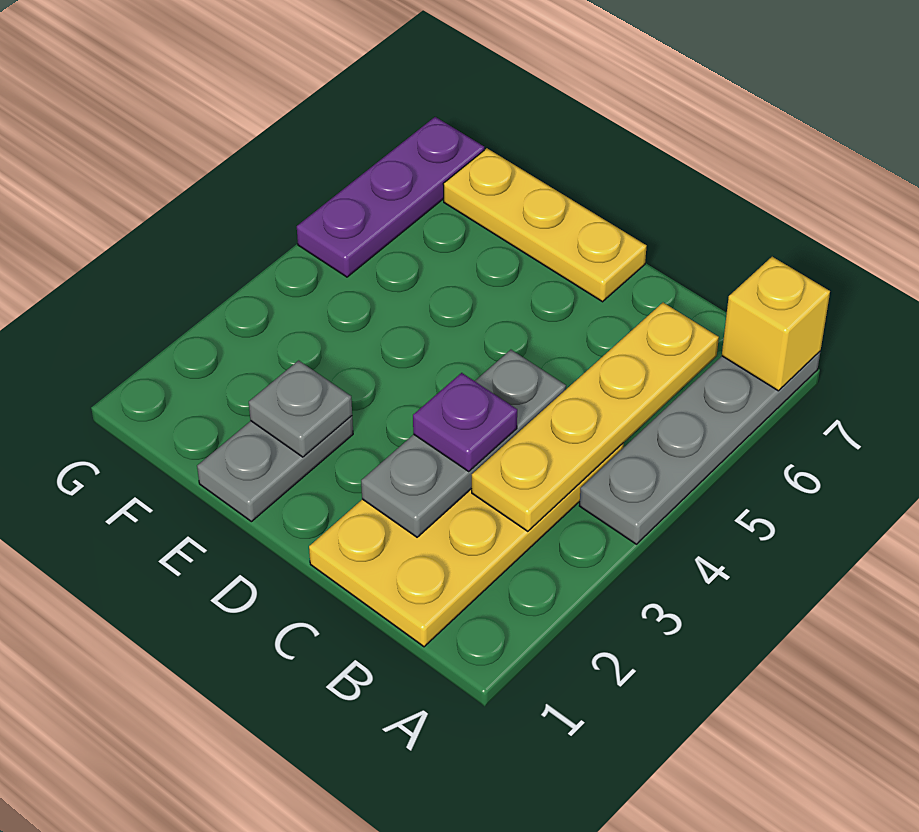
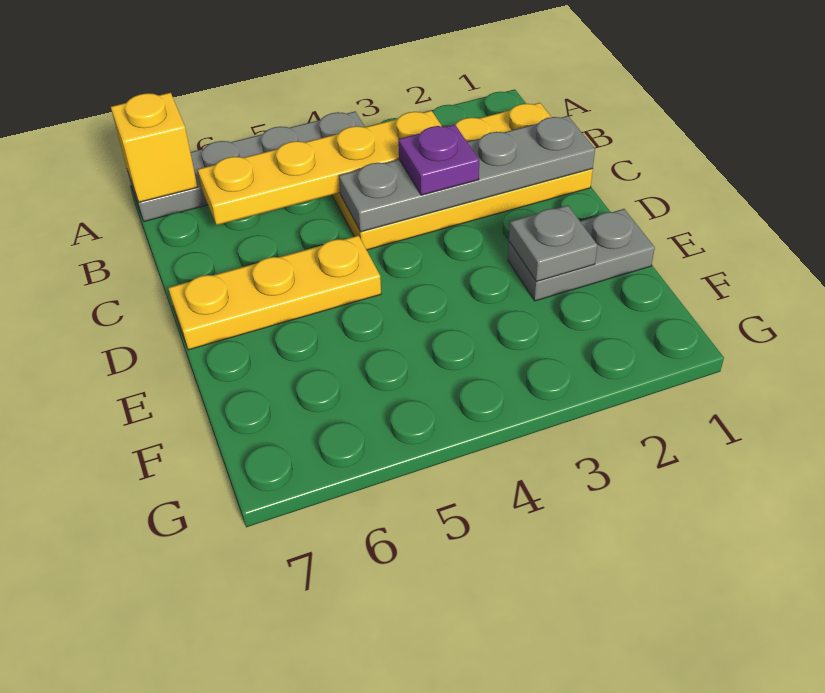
grey 1x3 plate [361,350,566,537] -> grey 1x4 plate [339,116,595,232]
yellow 1x3 plate [443,148,647,302] -> yellow 1x3 plate turned to [168,235,381,350]
purple 1x3 plate [297,117,484,277] -> none

